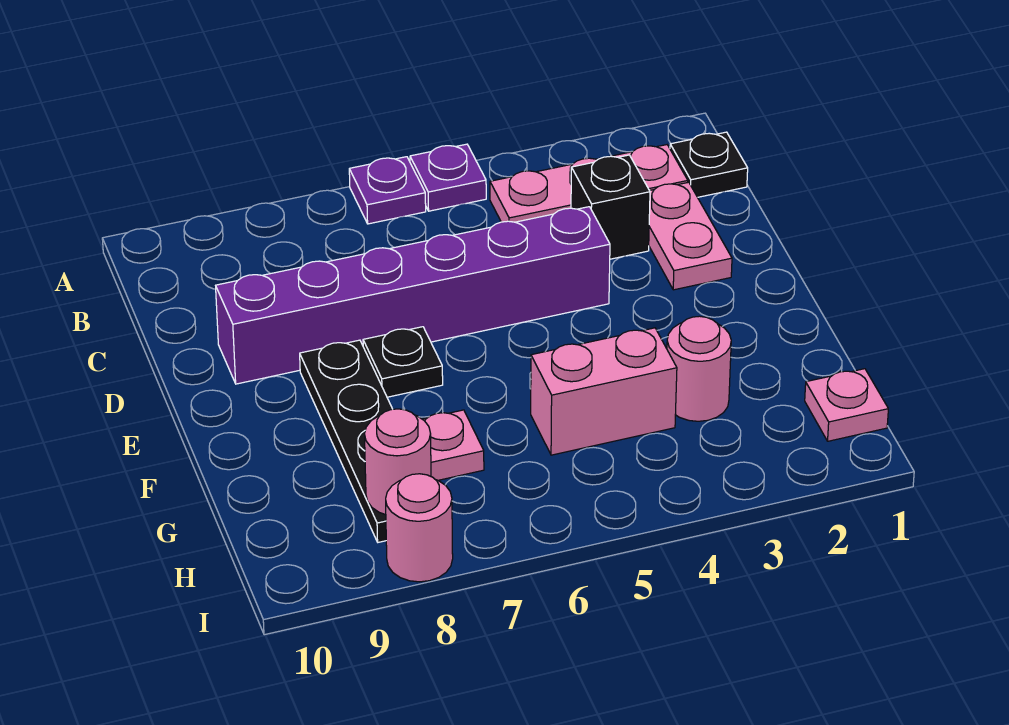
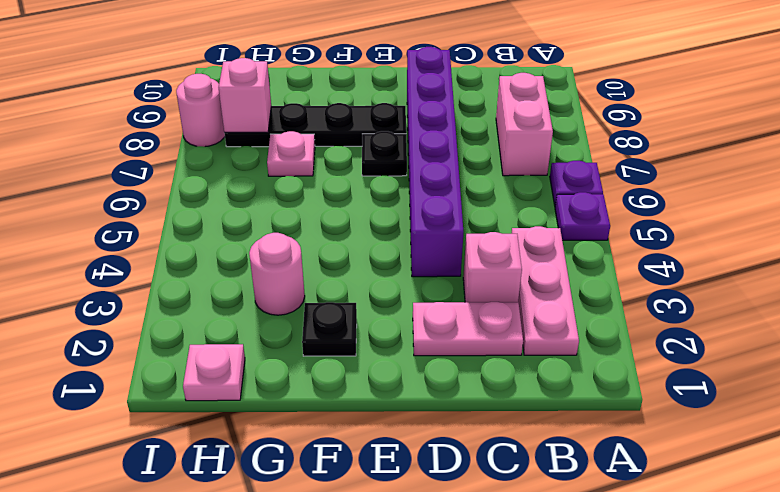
black 1x1 plate [670,132,748,197] -> black 1x1 plate moved to [302,302,357,356]
black 1x1 brick [571,155,650,259] -> pink 1x1 brick [463,232,522,302]
pink 1x2 brick [531,328,677,455] -> pink 1x2 brick moved to [496,73,553,176]
pink 1x1 round brick [365,409,431,515] -> pink 1x1 brick [219,58,271,132]

